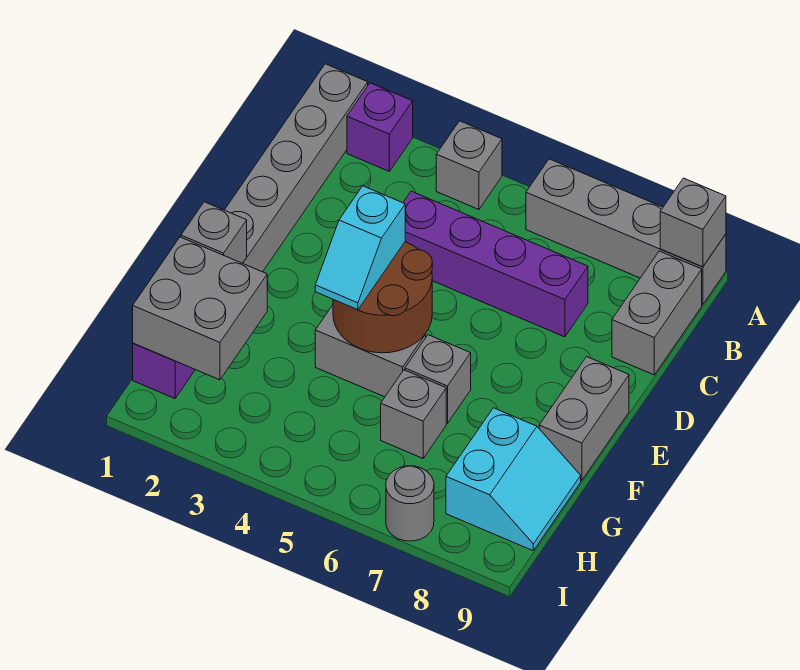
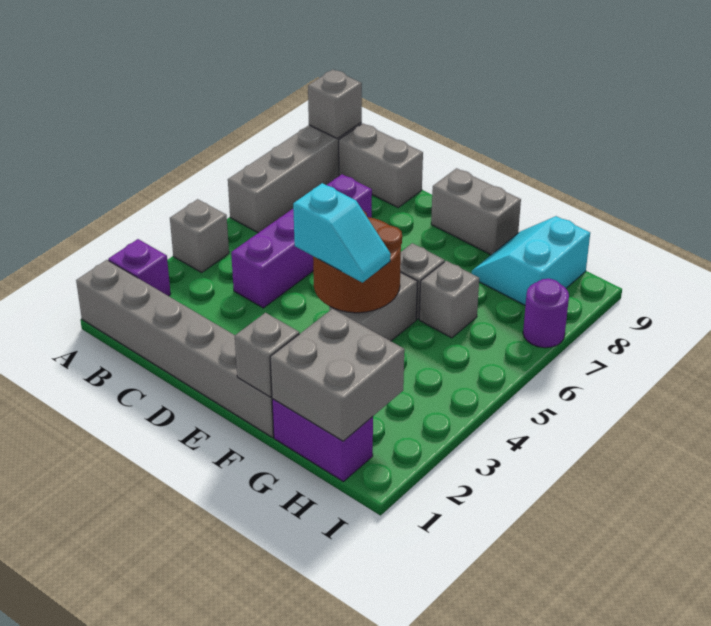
cyan 2x2 slope [446,408,581,551] -> cyan 2x2 slope turned to [472,216,590,305]
grey 1x1 round brick [386,466,434,541] -> purple 1x1 round brick [523,279,569,348]

